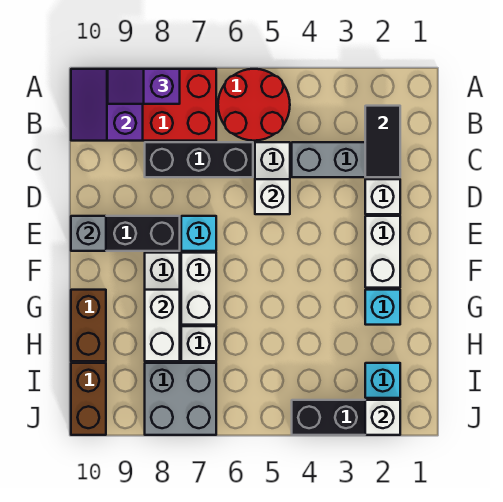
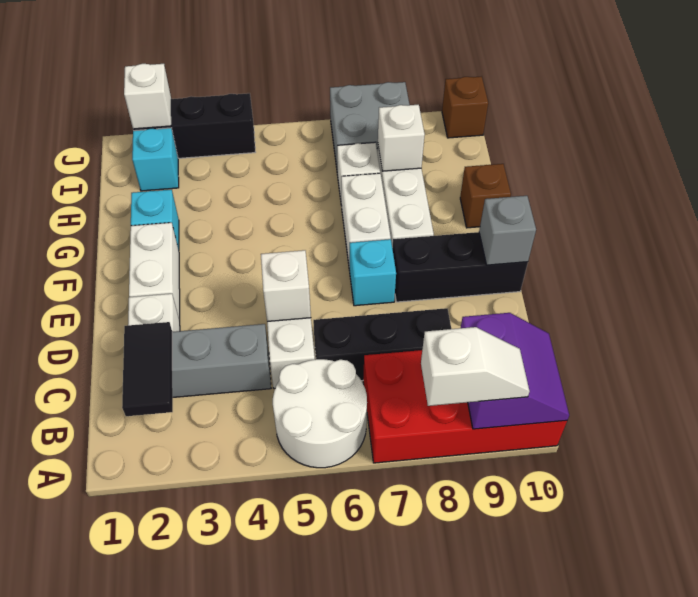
red 2x2 round brick [218,69,290,141] -> white 2x2 round brick [273,359,367,468]
purple 1x2 slope [108,69,180,104] -> white 1x2 slope [421,327,530,406]
white 1x2 brick [145,290,180,361] -> white 1x1 brick [378,105,425,171]
brown 1x2 brick [71,290,106,361] -> brown 1x1 brick [460,164,511,228]
brown 1x2 brick [71,363,106,435] -> brown 1x1 brick [442,76,488,138]

